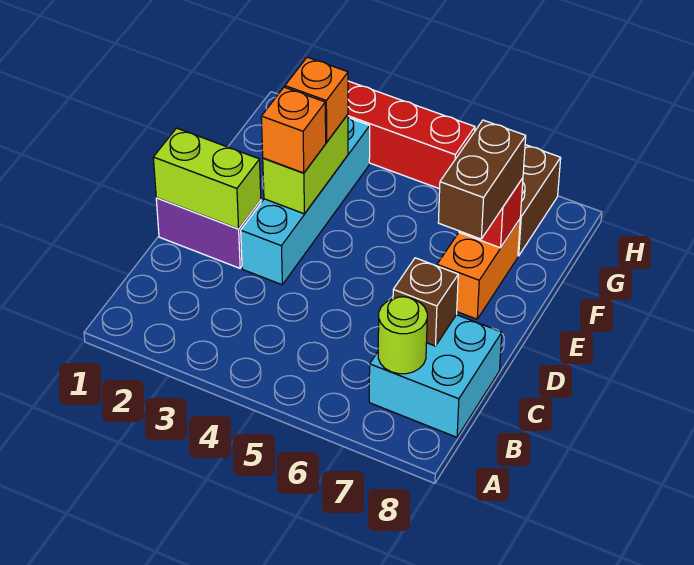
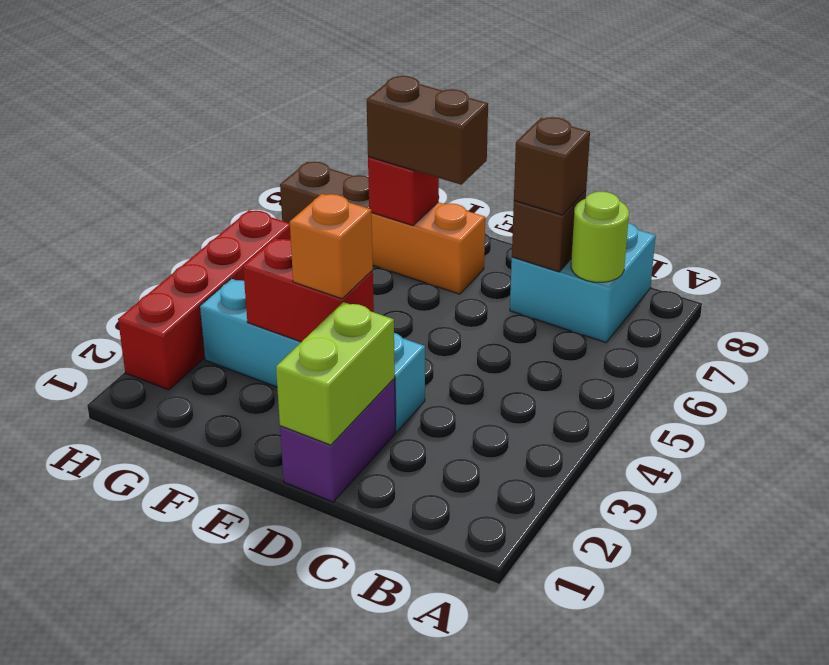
none -> brown 1x1 brick [514,117,590,215]
lime 1x2 brick [263,115,348,214] -> red 1x2 brick [243,238,374,342]
orange 1x1 brick [285,57,348,142] -> none

